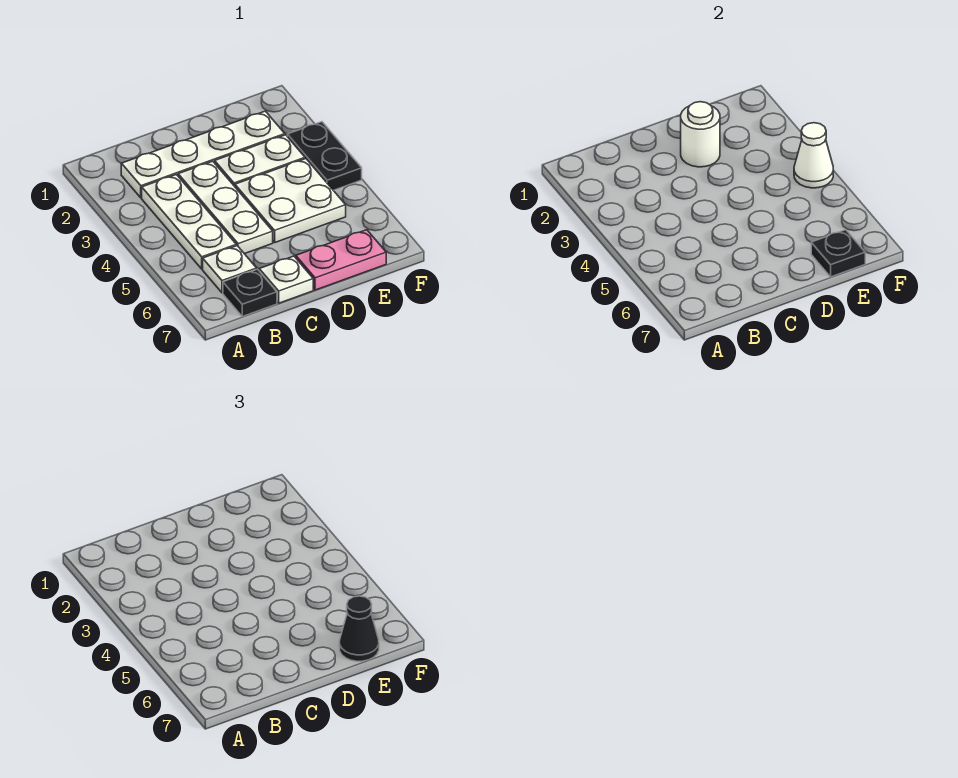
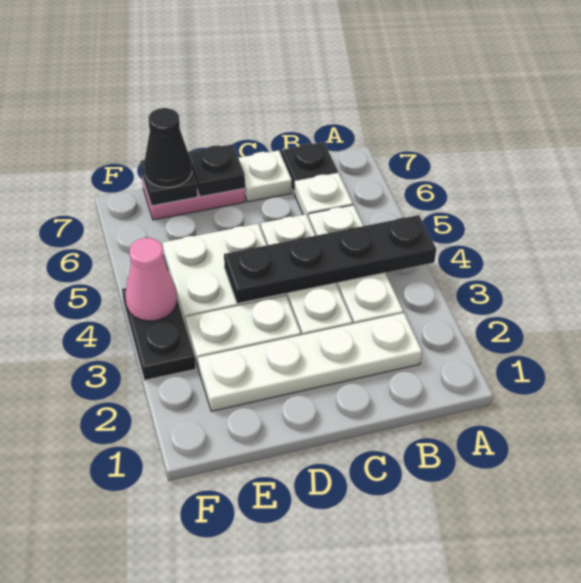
none -> black 1x4 plate [224,215,436,304]
white 1x1 round brick [681,102,720,167] -> none
none -> black 1x1 plate [188,144,245,197]
white 1x1 cone [794,123,833,188] -> pink 1x1 cone [125,238,177,321]

